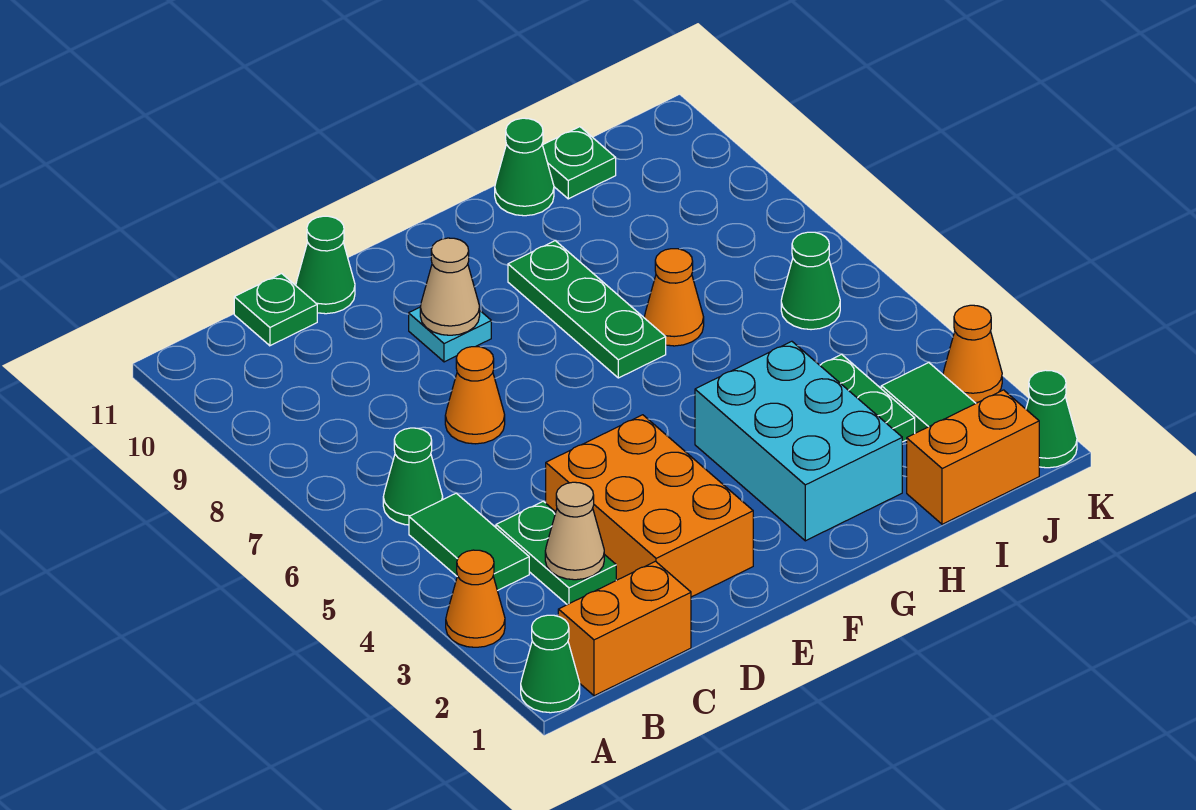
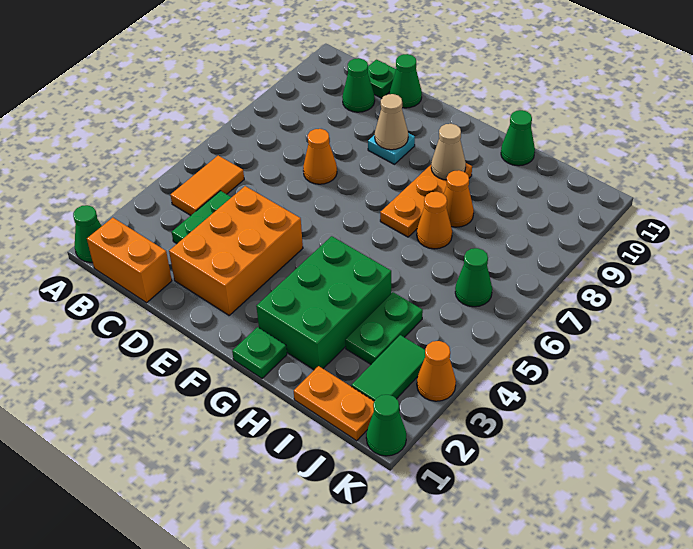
orange 1x1 cone [446,550,505,647] -> orange 1x1 cone moved to [444,170,474,227]
green 1x2 tile [409,493,529,591] -> orange 1x2 tile [171,156,244,215]
green 1x1 cone [383,428,443,525] -> green 1x1 cone moved to [342,58,375,112]
tan 1x1 cone [545,482,604,580] -> tan 1x1 cone moved to [431,124,466,180]
cyan 2x3 brick [695,341,902,541] -> green 2x3 brick [256,236,391,370]
green 1x3 plate [508,241,666,378] -> orange 1x3 plate [380,163,472,237]
orange 1x2 brick [907,390,1039,524] -> orange 1x2 plate [294,366,374,441]
green 1x1 plate [543,127,616,199] -> green 1x1 plate moved to [232,327,287,378]

